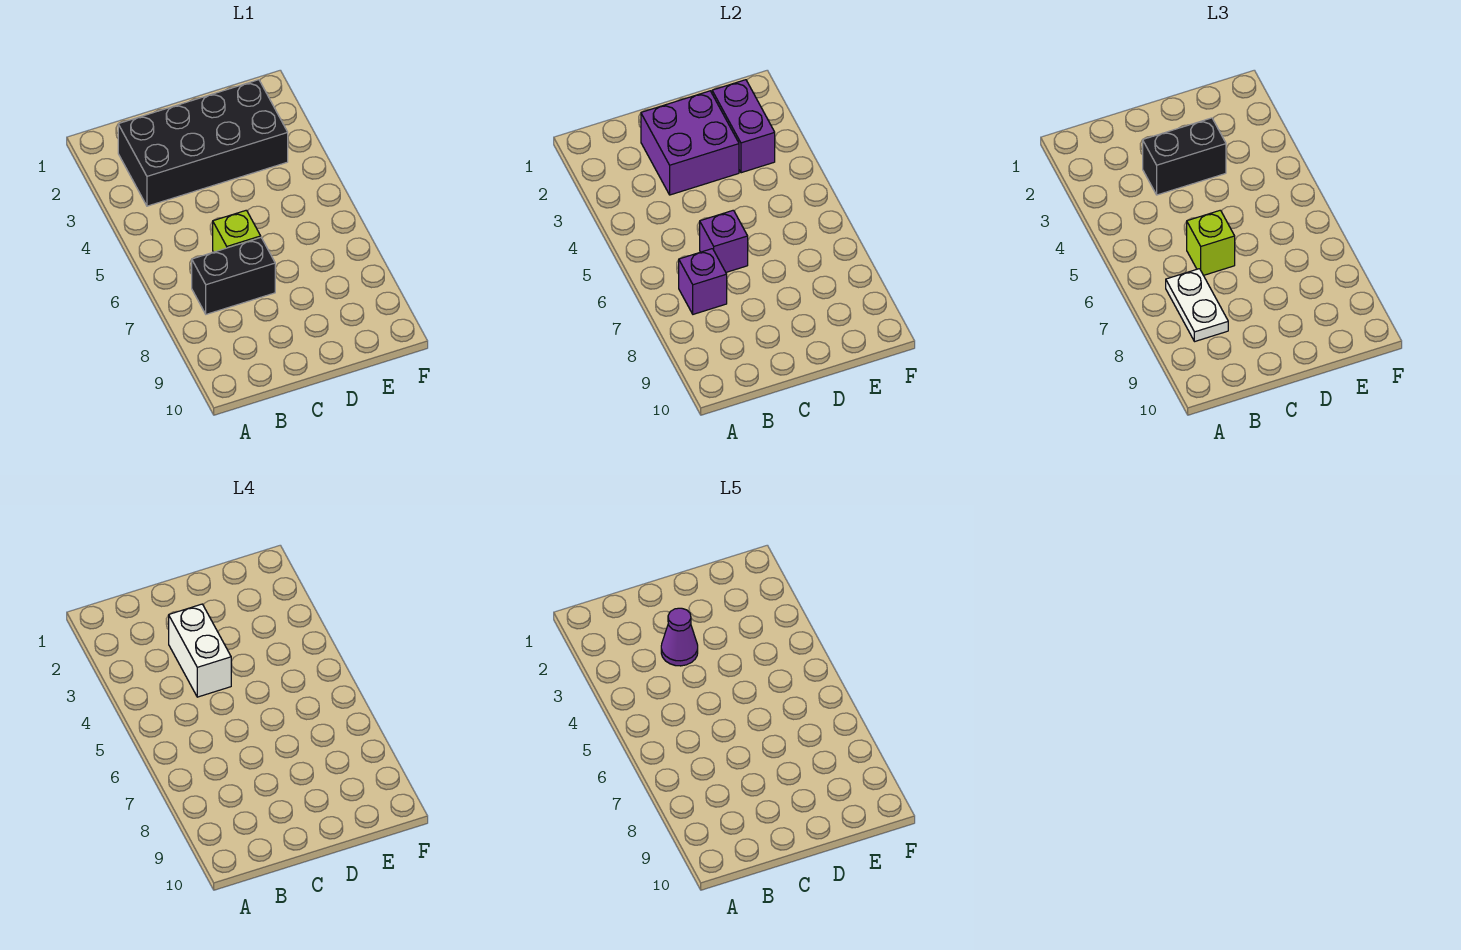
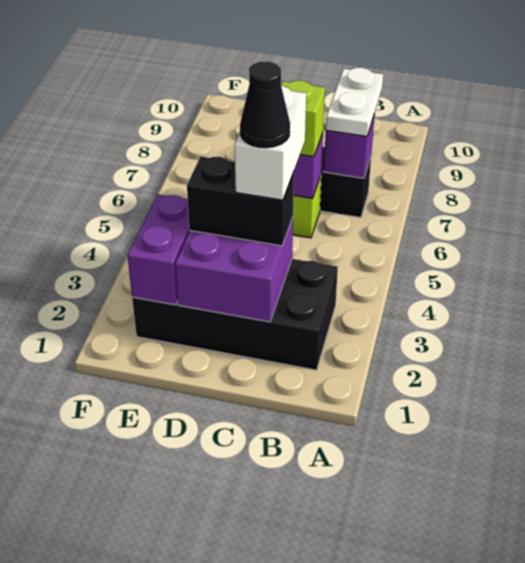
purple 1x1 cone [661,608,698,666] -> black 1x1 cone [240,61,290,148]

